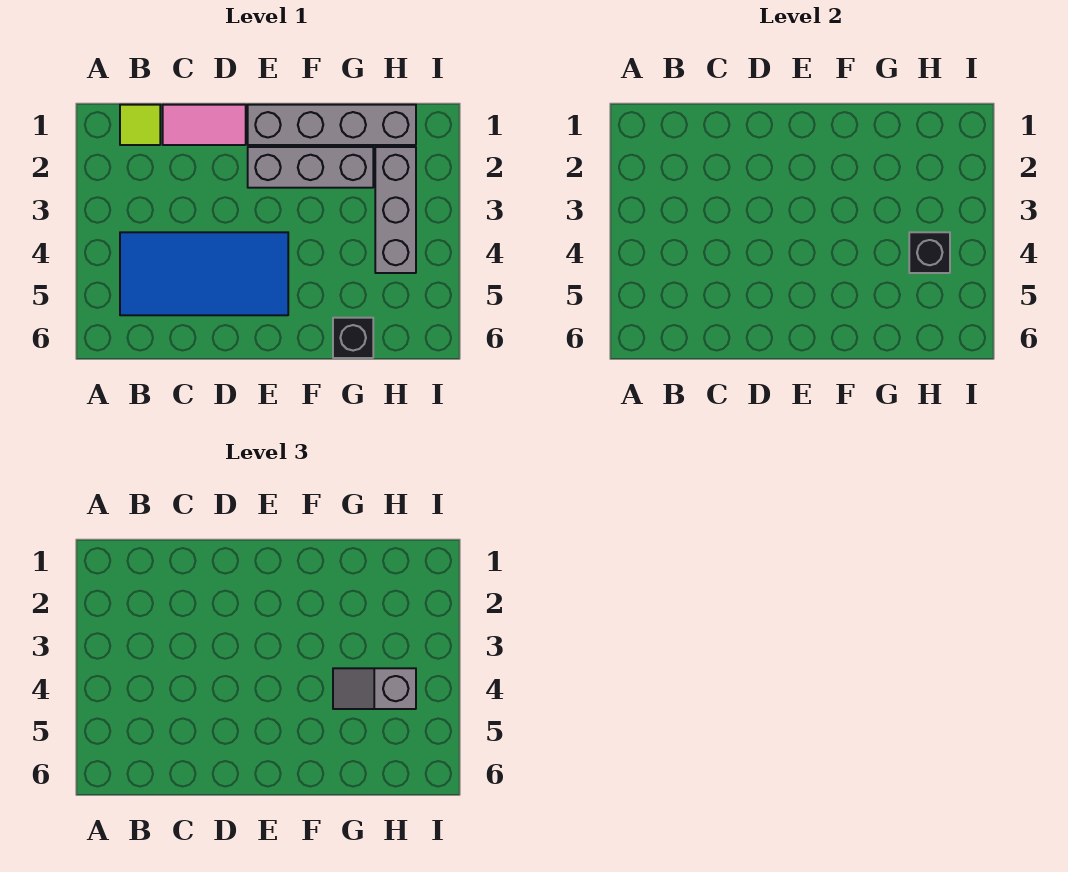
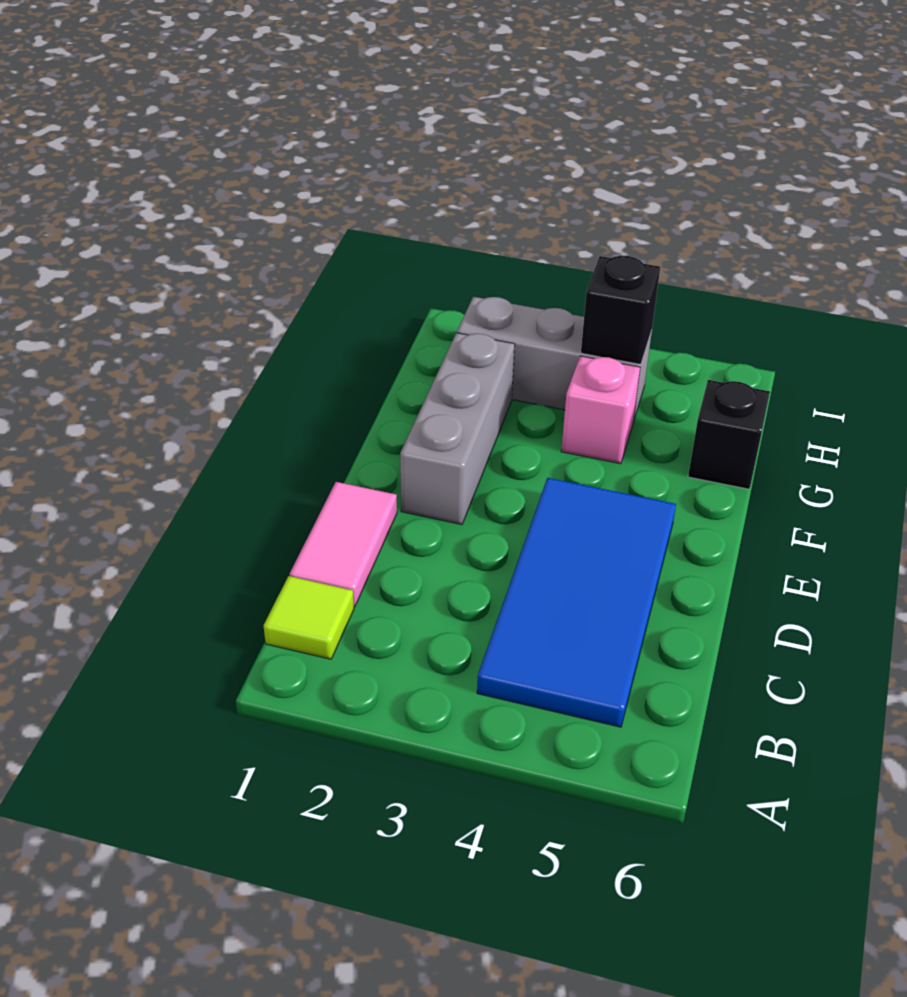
grey 1x4 brick [248,105,416,145] -> none
none -> pink 1x1 brick [561,356,640,464]
grey 1x2 slope [333,668,416,709] -> none

